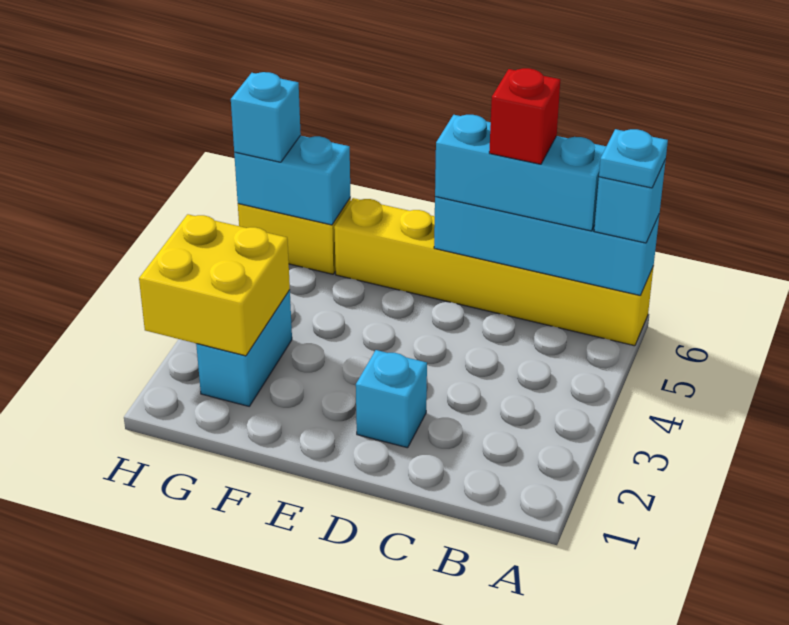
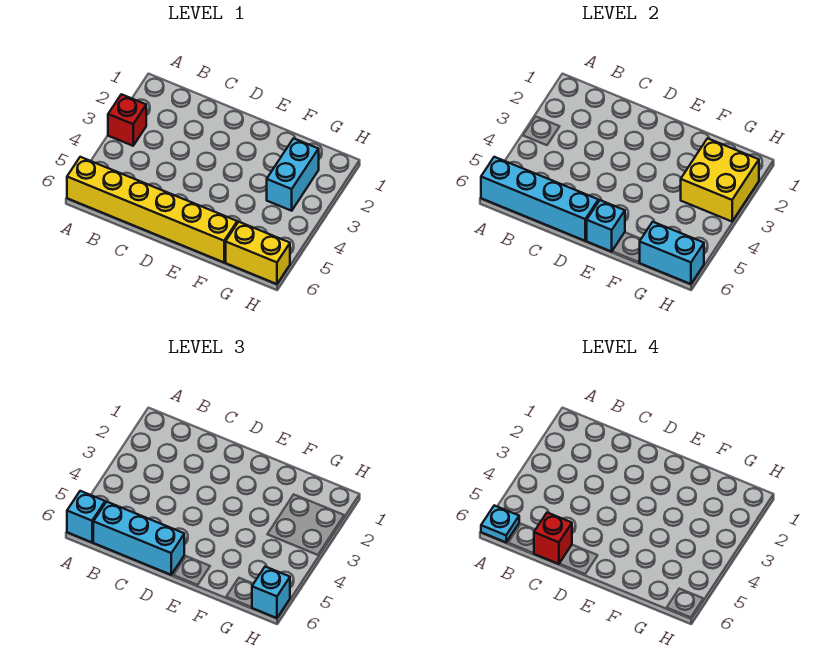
none -> red 1x1 brick [108,94,146,146]
cyan 1x1 brick [356,350,427,448] -> cyan 1x1 brick moved to [587,200,625,252]

